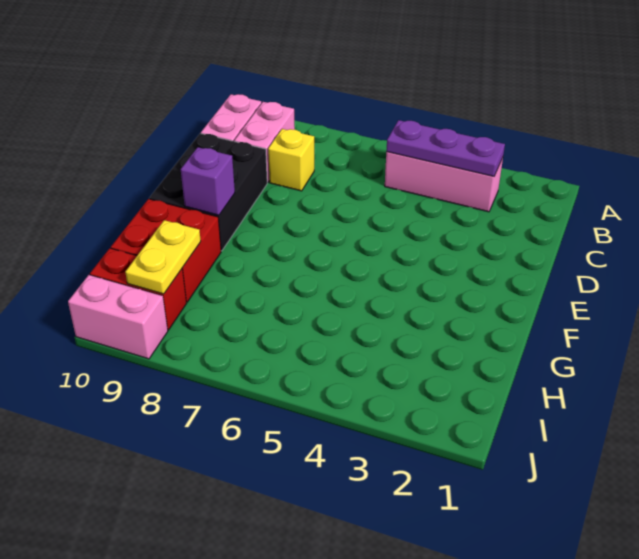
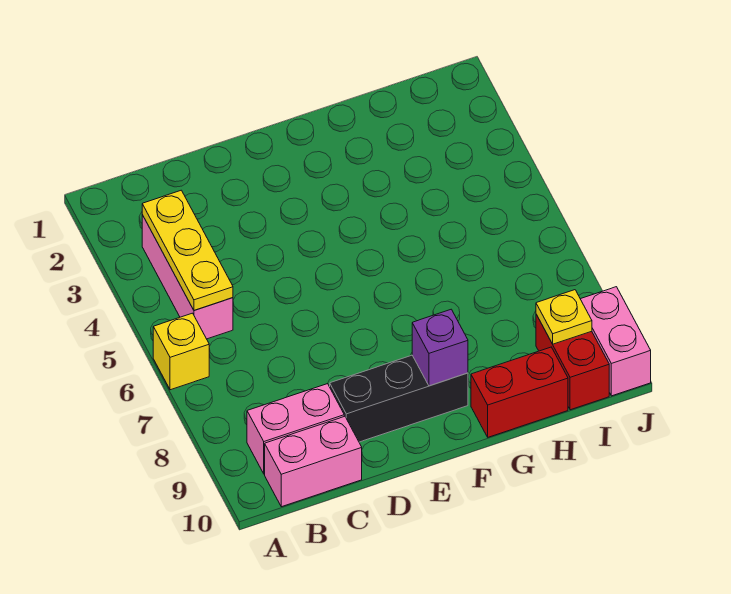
purple 1x3 plate [386,120,505,176] -> yellow 1x3 plate [142,190,233,310]
yellow 1x1 brick [268,129,314,191] -> yellow 1x1 brick moved to [153,313,209,390]
black 2x3 brick [149,133,267,251] -> black 1x3 brick [330,355,468,442]
red 2x2 brick [111,199,221,302] -> red 1x2 brick [471,347,568,437]
yellow 1x2 plate [125,220,201,294] -> yellow 1x1 plate [536,290,592,344]

